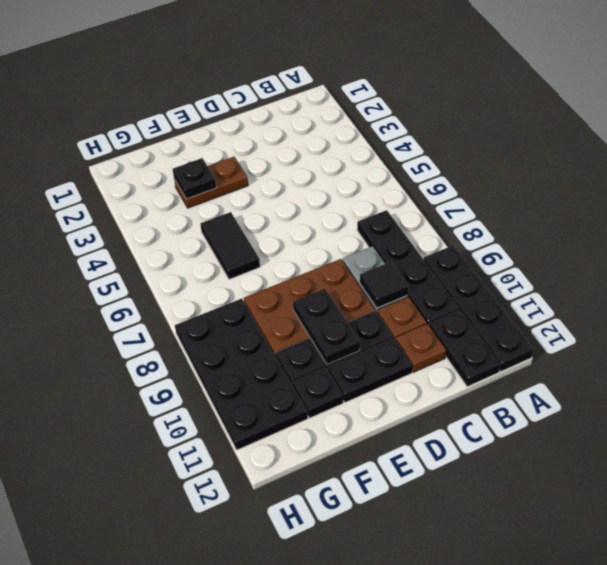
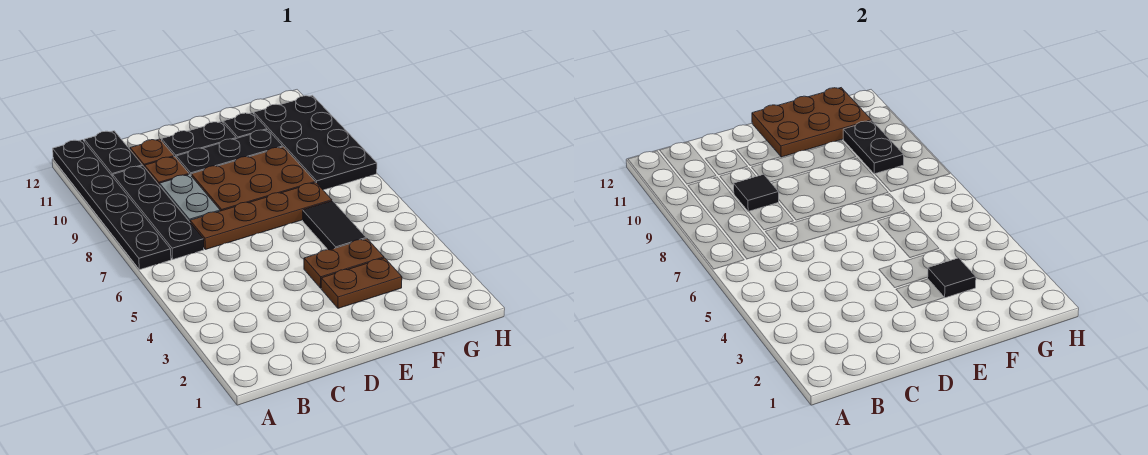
black 1x4 plate [424,245,534,371] -> black 1x6 plate [53,140,171,270]
none -> brown 1x4 plate [190,182,332,249]
none -> brown 1x2 plate [304,238,384,288]
black 1x2 plate [293,289,360,364] -> black 1x2 plate moved to [843,121,904,174]
none -> brown 2x3 plate [752,88,872,157]
black 1x1 plate [173,158,216,199] -> black 1x1 tile [928,258,976,298]

